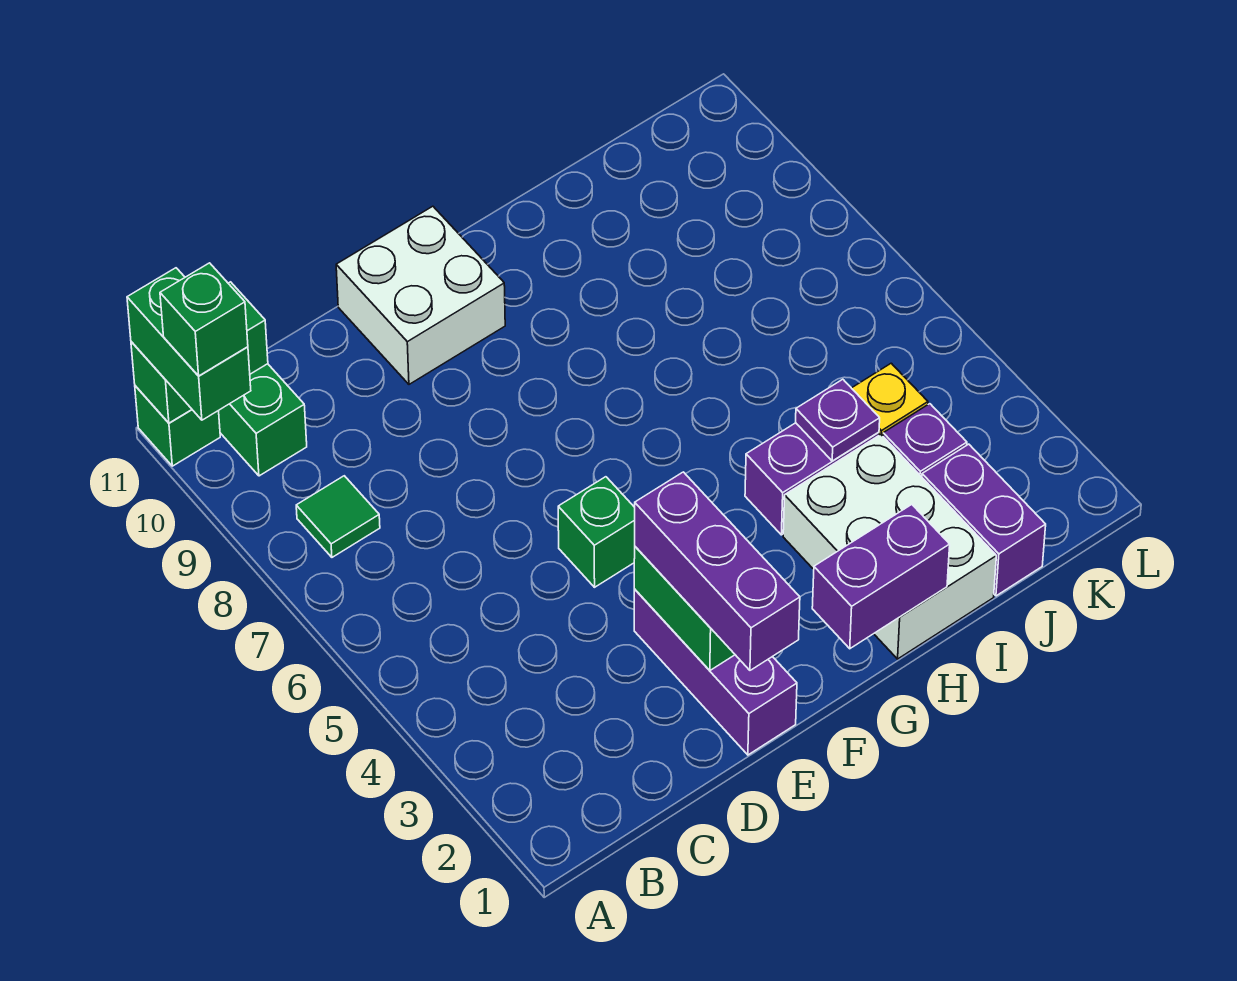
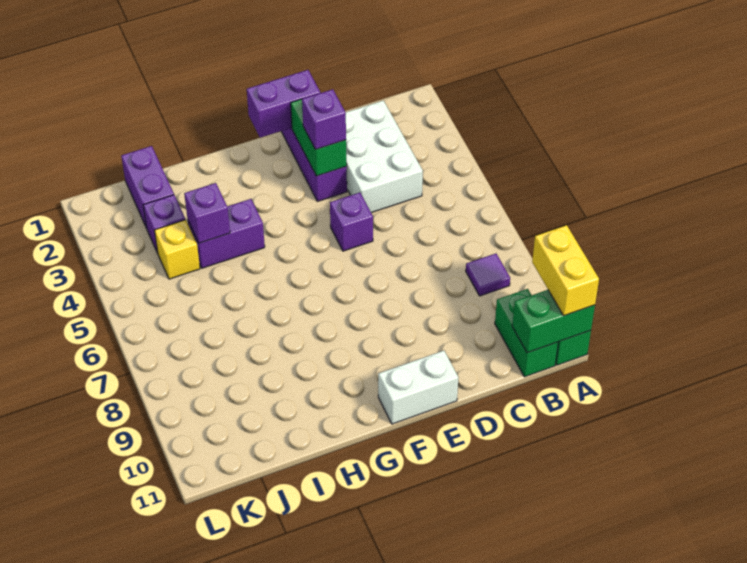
green 1x2 brick [127,268,251,420] -> yellow 1x2 brick [532,225,599,316]
green 1x1 brick [160,263,248,376] -> none
green 1x1 tile [296,476,380,557] -> purple 1x1 tile [466,254,510,296]
purple 1x3 brick [635,472,800,670] -> purple 1x1 brick [302,89,346,149]
green 1x1 brick [558,477,635,587] -> purple 1x1 brick [330,193,373,251]
white 2x2 brick [336,206,505,384] -> white 1x2 brick [378,351,458,424]
purple 1x2 brick [812,505,950,649] -> purple 1x2 brick moved to [247,70,320,138]
white 2x3 brick [783,434,996,659] -> white 2x3 brick moved to [346,101,423,213]
purple 1x1 plate [796,379,880,461] -> purple 1x1 brick [184,183,230,243]

